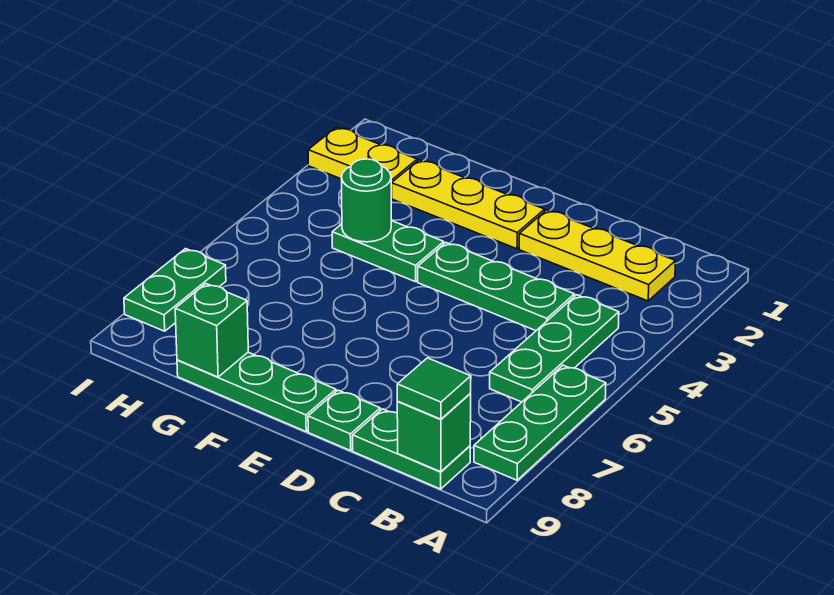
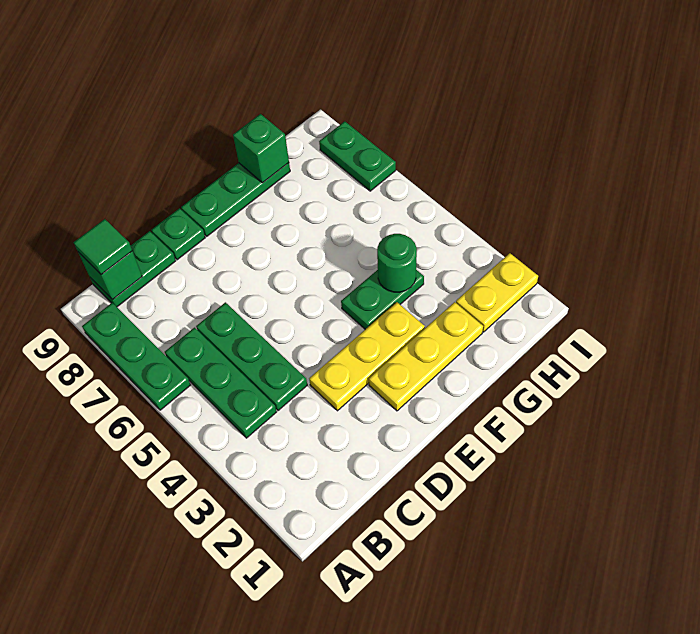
yellow 1x3 plate [519,210,676,301] -> yellow 1x3 plate moved to [309,302,425,411]
green 1x3 plate [418,243,575,331] -> green 1x3 plate turned to [196,302,307,411]

